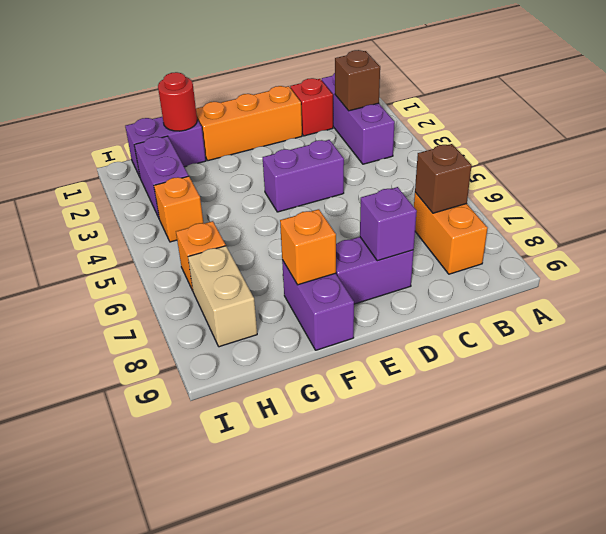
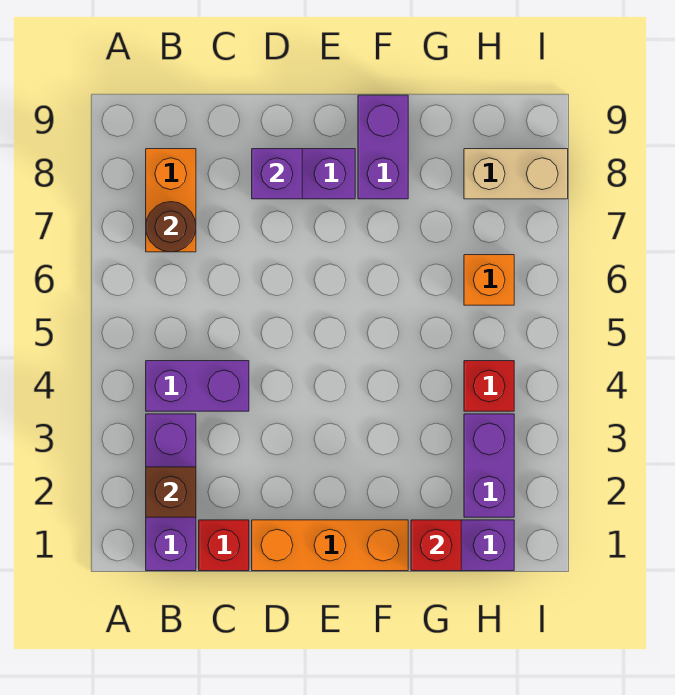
brown 1x1 brick [415,144,472,213] -> brown 1x1 round brick [146,202,196,252]
purple 1x2 brick [263,140,344,212] -> purple 1x2 brick moved to [146,361,249,411]
orange 1x1 brick [280,209,336,285] -> none
red 1x1 round brick [158,72,197,131] -> red 1x1 brick [411,520,461,571]
orange 1x1 brick [154,176,203,242] -> red 1x1 brick [464,361,514,411]
tan 1x2 brick [188,246,257,347] -> tan 1x2 brick turned to [464,149,568,199]

